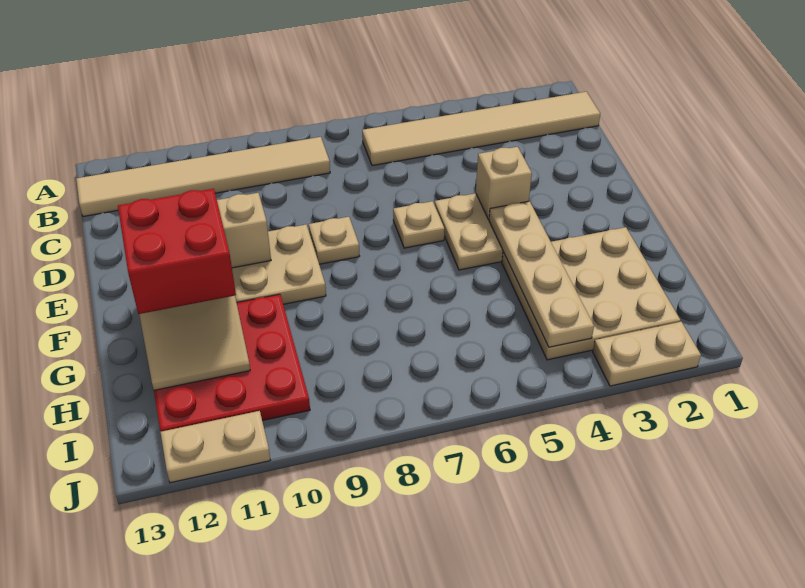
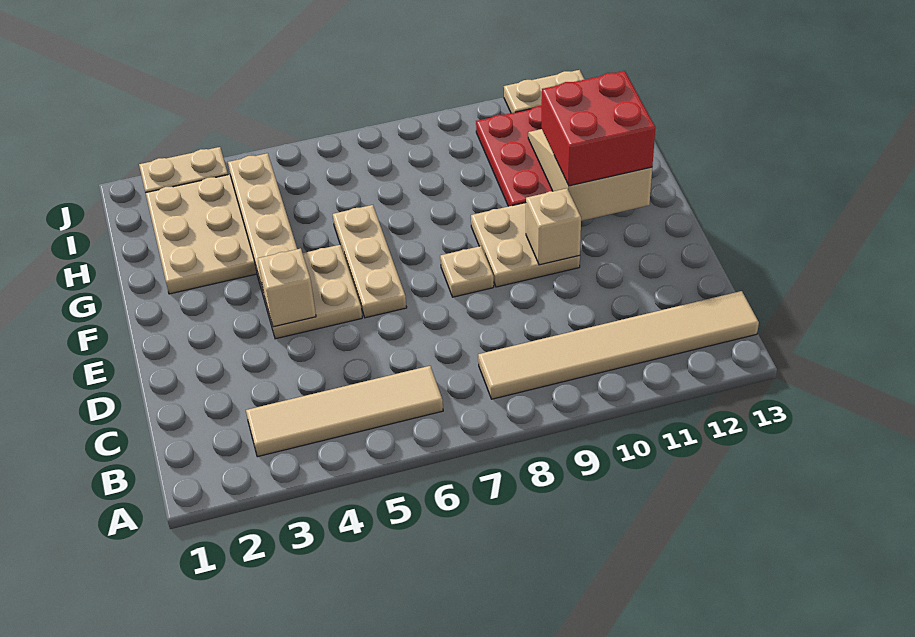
tan 1x6 tile [362,92,600,166] -> tan 1x4 tile [246,366,443,457]
tan 1x1 plate [393,201,444,248] -> tan 1x3 plate [333,205,407,318]

